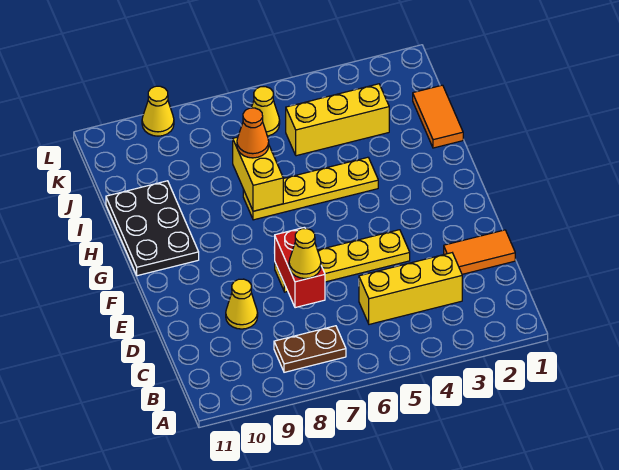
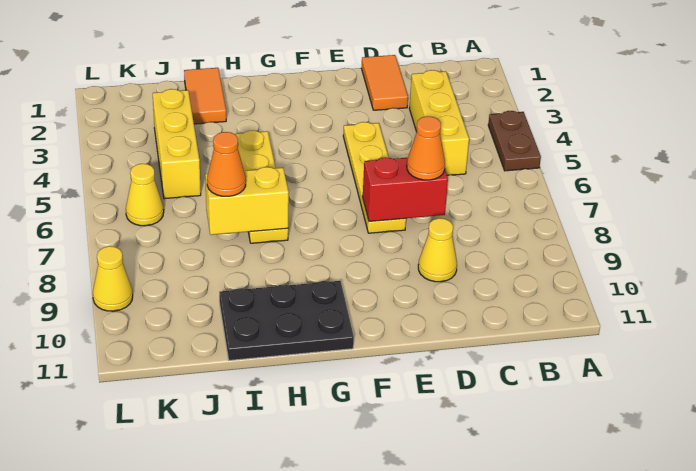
brown 1x2 plate [274,326,346,372] -> brown 1x2 plate moved to [488,111,541,171]
yellow 1x1 cone [289,228,321,278] -> orange 1x1 cone [407,116,445,180]
orange 1x2 tile [413,85,463,148] -> orange 1x2 tile turned to [184,68,226,124]

